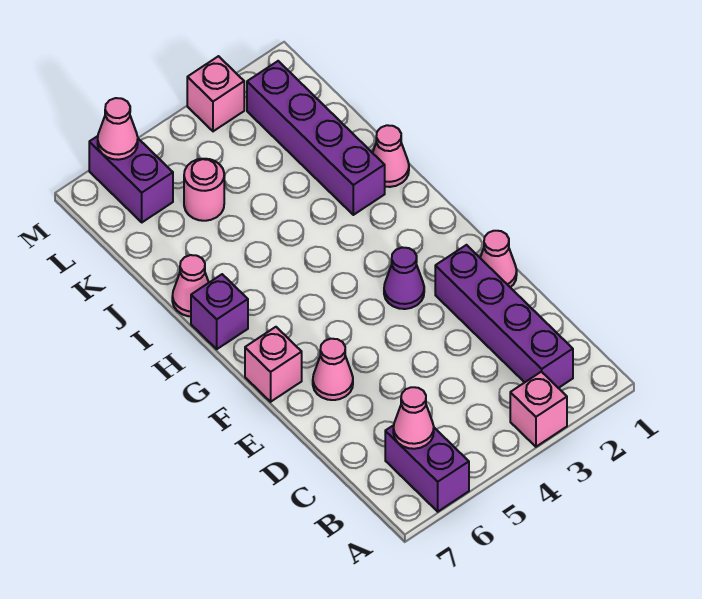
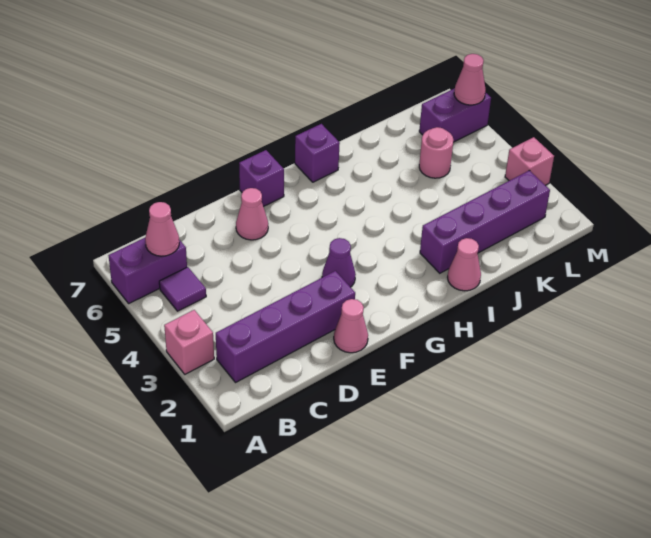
none -> purple 1x1 tile [159,267,206,311]
pink 1x1 brick [245,327,302,402] -> purple 1x1 brick [239,150,284,207]
pink 1x1 cone [172,255,209,316] -> none

